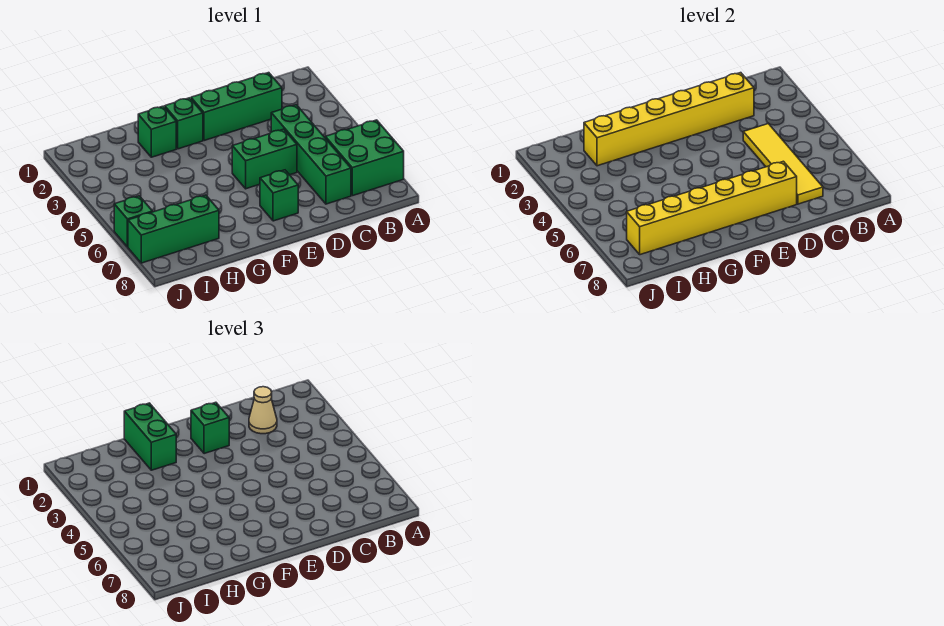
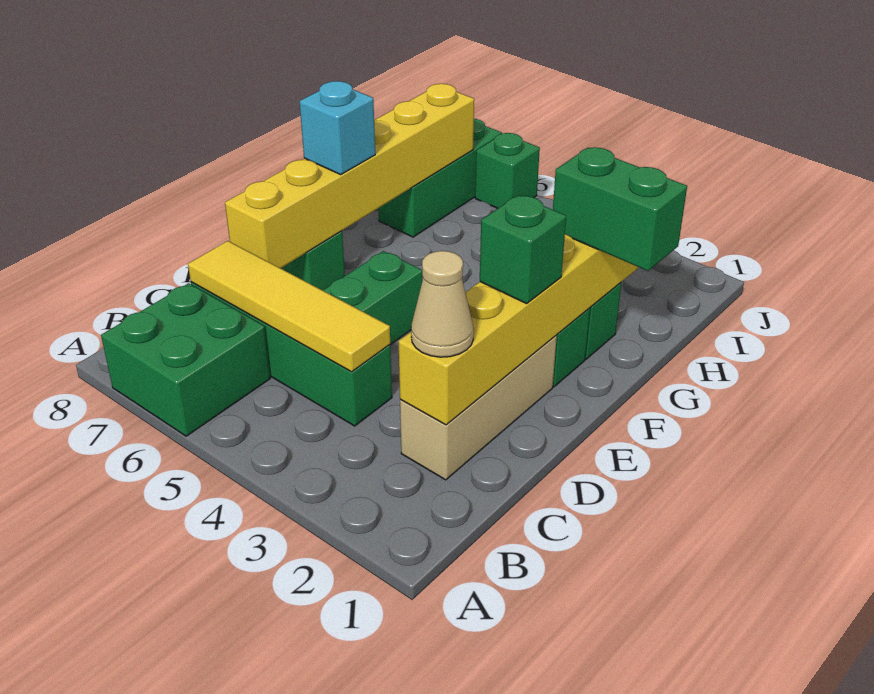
green 1x3 brick [191,73,282,141] -> tan 1x3 brick [400,335,557,480]
none -> cyan 1x1 brick [300,81,375,174]

